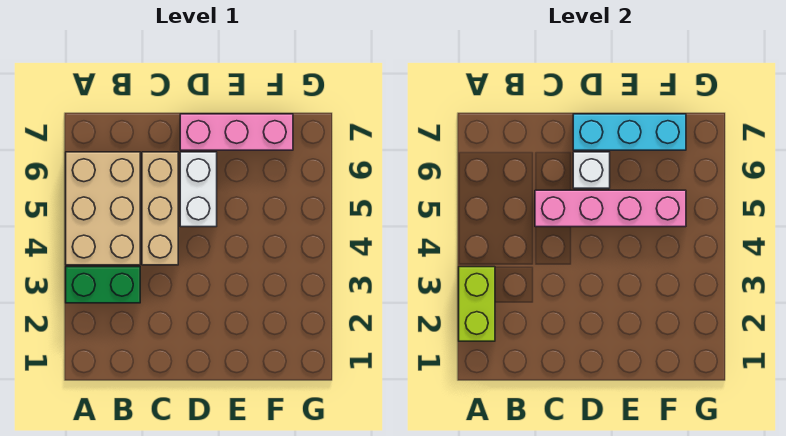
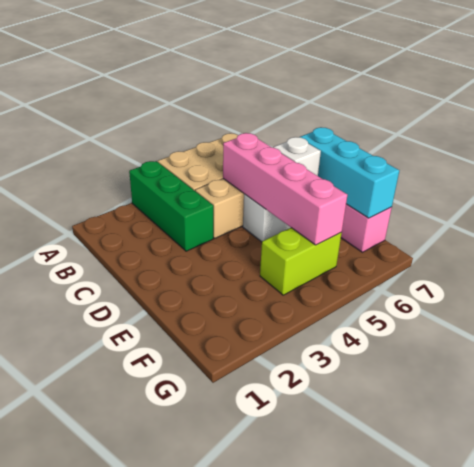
lime 1x2 brick [459,267,495,341] -> lime 1x2 brick moved to [260,228,342,295]
green 1x2 brick [66,267,140,303] -> green 1x3 brick [129,161,213,251]

